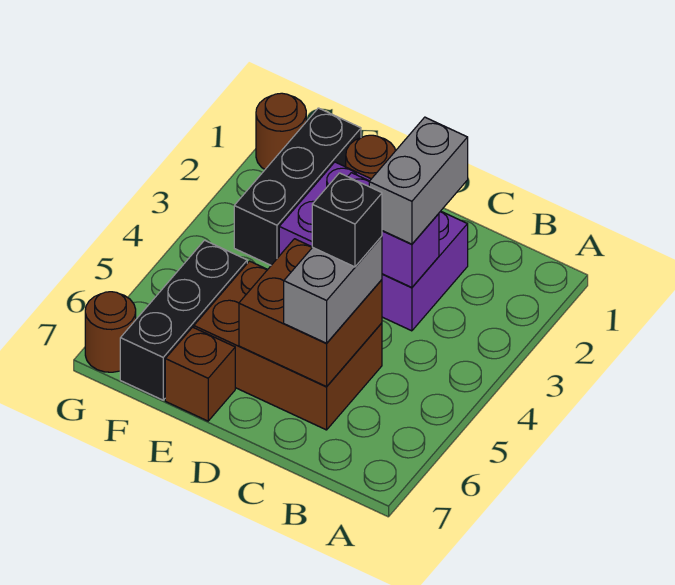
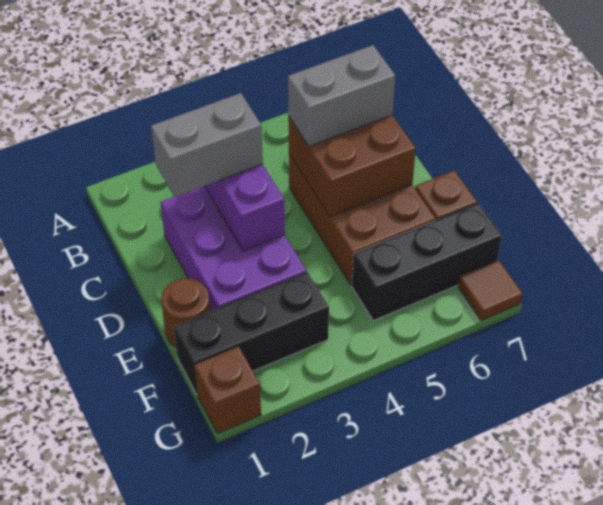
black 1x1 brick [312,173,382,267] -> none
brown 1x1 round brick [256,93,306,169] -> brown 1x1 brick [194,347,261,434]
brown 1x1 round brick [85,292,136,372] -> brown 1x1 tile [458,260,523,321]

